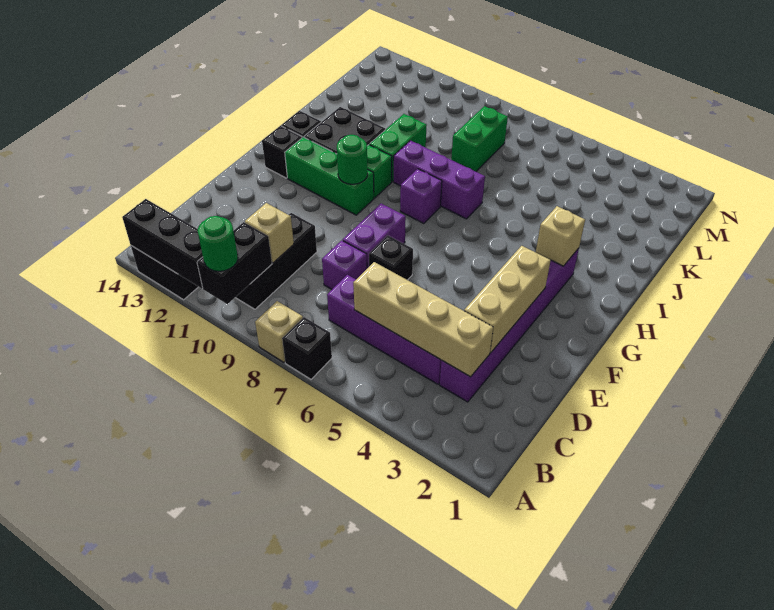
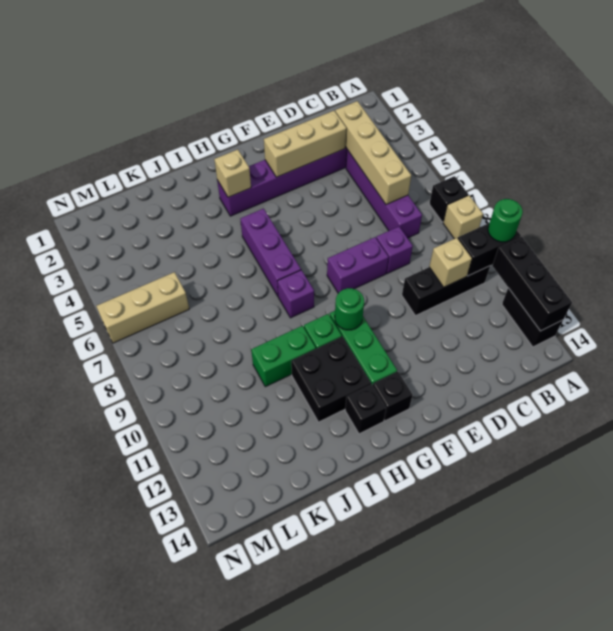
black 1x1 brick [369,235,413,280] -> none
purple 1x3 brick [394,141,485,219] -> purple 1x3 brick moved to [240,208,301,296]
green 1x2 brick [451,106,508,172] -> none
none -> tan 1x3 brick [96,272,189,343]

